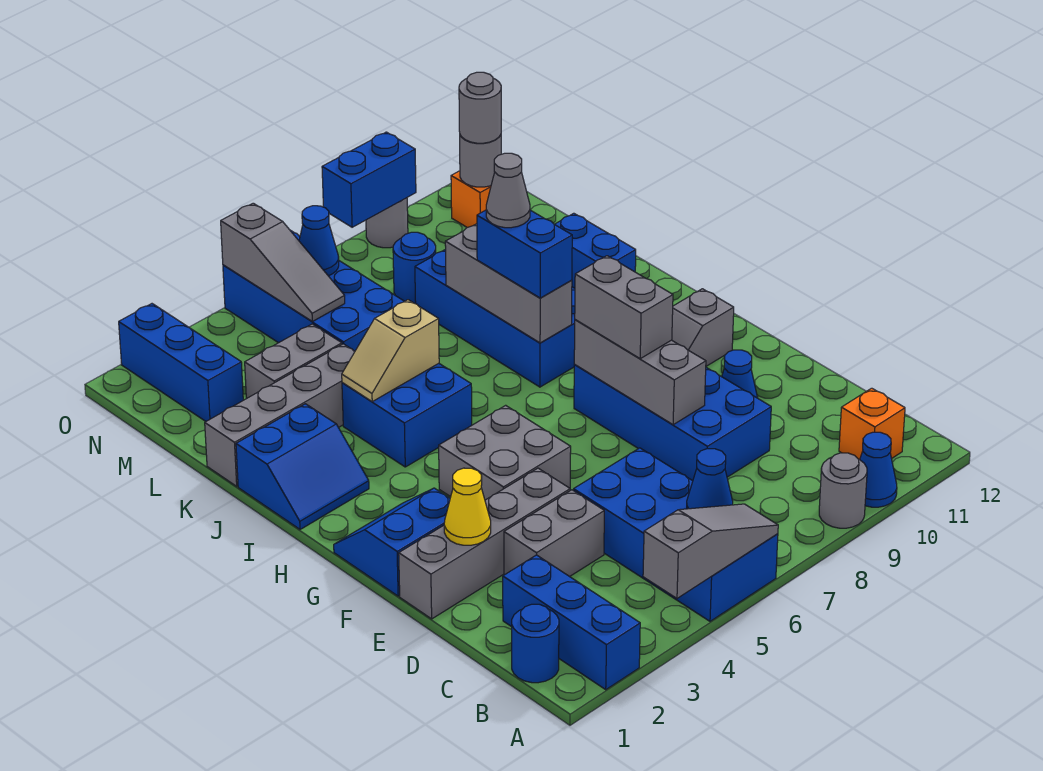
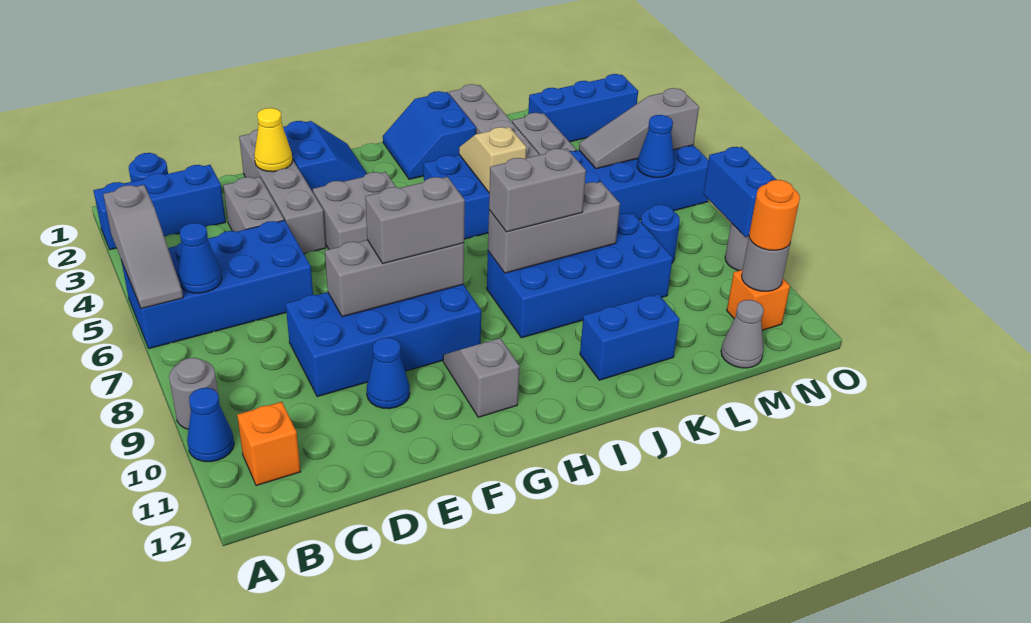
blue 1x2 brick [477,210,572,298] -> grey 1x2 brick [489,149,586,232]
grey 1x1 cone [486,153,530,228] -> grey 1x1 cone moved to [721,300,764,368]
grey 1x1 round brick [459,72,501,143] -> orange 1x1 round brick [749,180,800,250]

